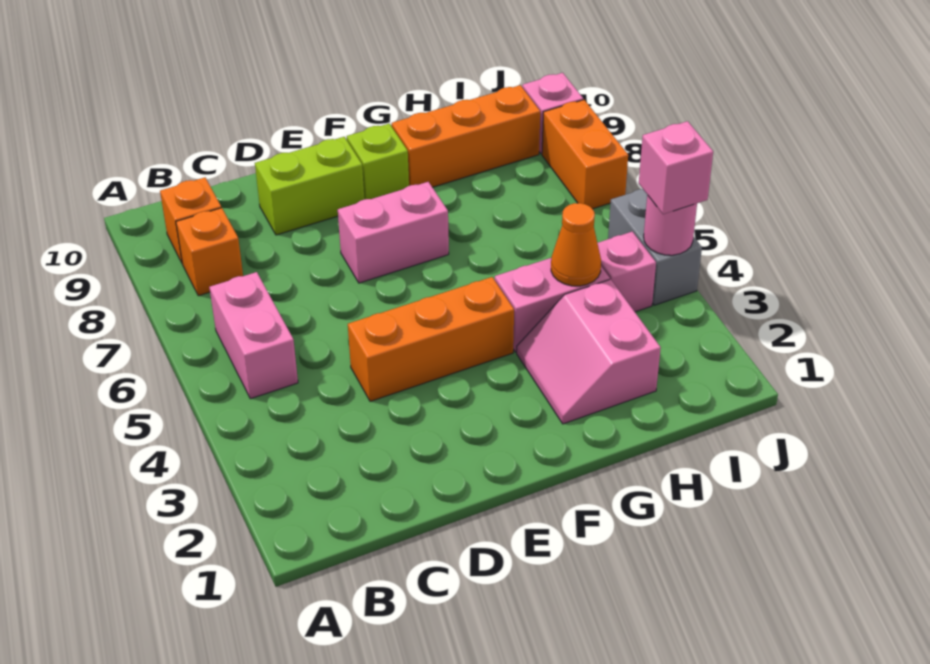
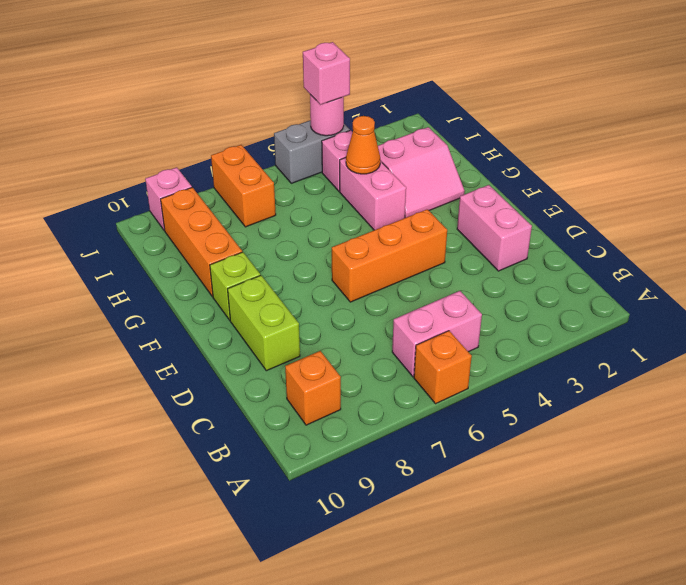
orange 1x1 brick [176,208,243,296] -> orange 1x1 brick moved to [414,331,472,404]
orange 1x3 brick [348,277,514,401] -> orange 1x3 brick turned to [332,209,447,302]
pink 1x2 brick [338,182,449,283] -> pink 1x2 brick moved to [457,185,532,271]
orange 1x2 brick [542,100,628,209] -> orange 1x2 brick turned to [211,145,276,227]

